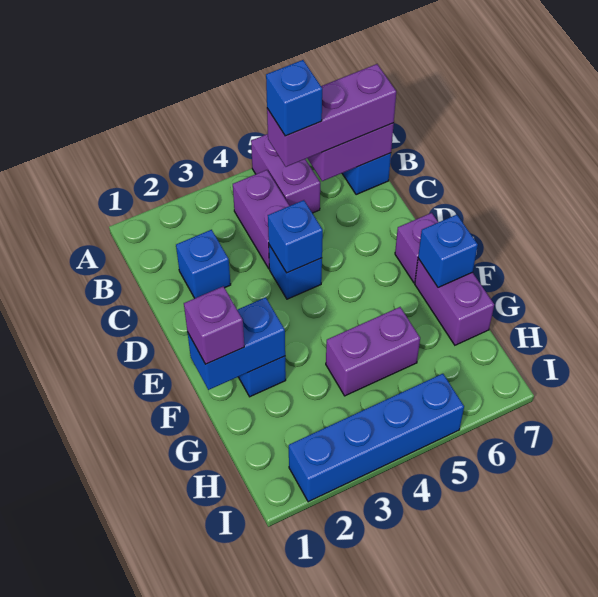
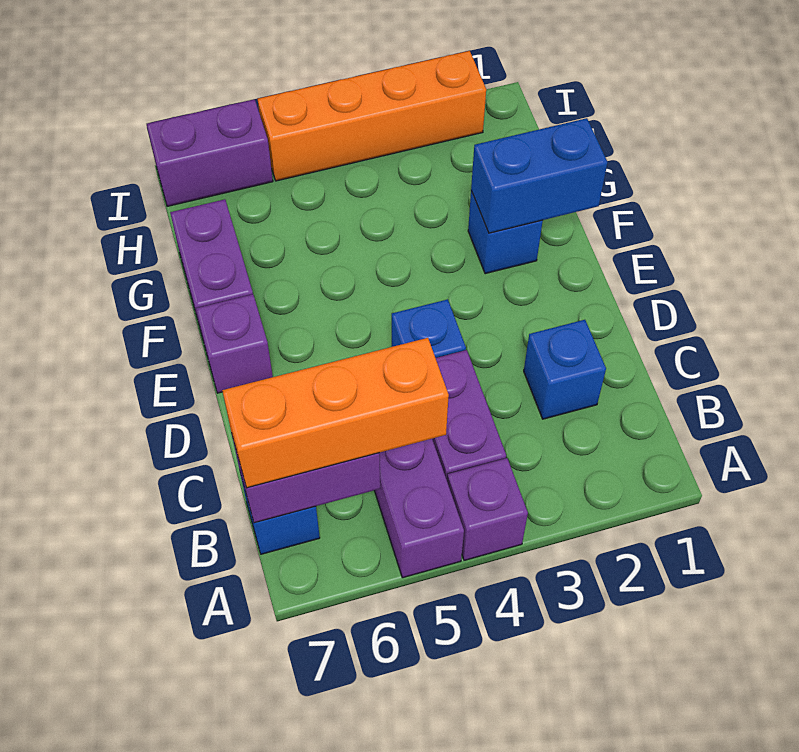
purple 1x3 brick [267,64,396,167] -> orange 1x3 brick [222,338,449,488]
blue 1x1 brick [266,60,322,136] -> none
blue 1x1 brick [268,200,323,273] -> none
purple 1x1 brick [184,286,244,364] -> purple 1x1 brick moved to [447,458,528,560]
blue 1x1 brick [418,215,478,287] -> none
purple 1x2 brick [326,307,420,396] -> purple 1x2 brick moved to [147,99,273,206]
blue 1x4 brick [289,374,464,502] -> orange 1x4 brick [258,51,486,181]

